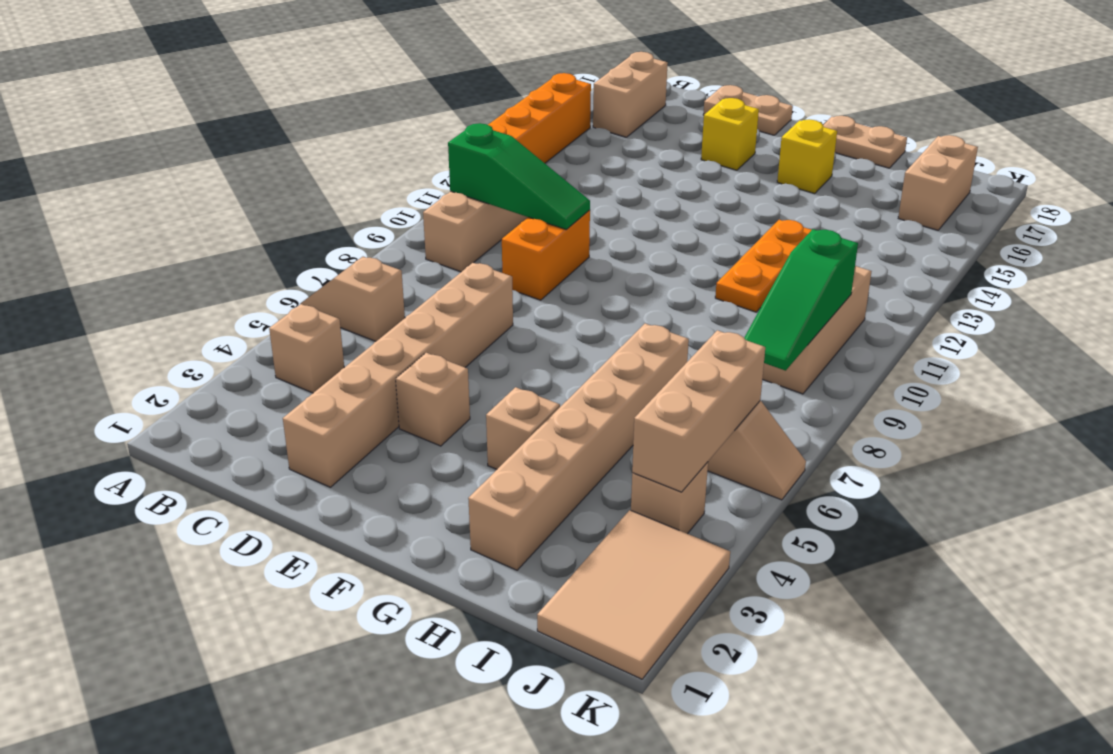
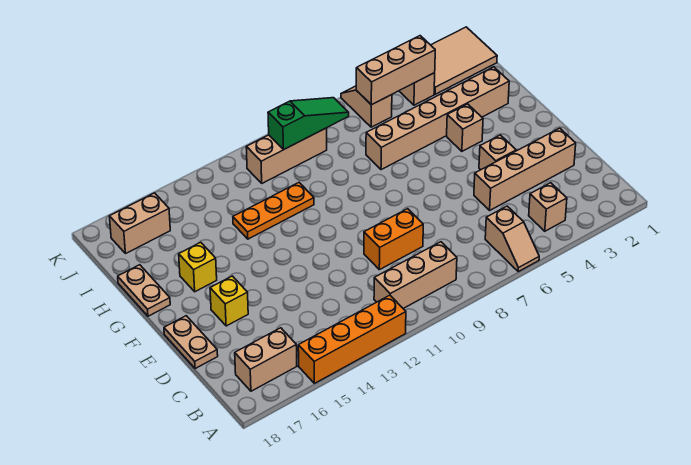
green 1x3 slope [448,123,590,230] -> none
tan 1x6 brick [283,263,513,487] -> tan 1x4 brick [474,128,576,210]

